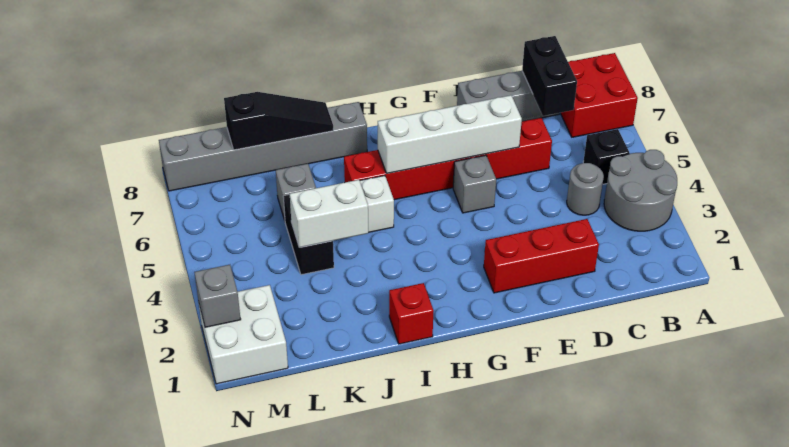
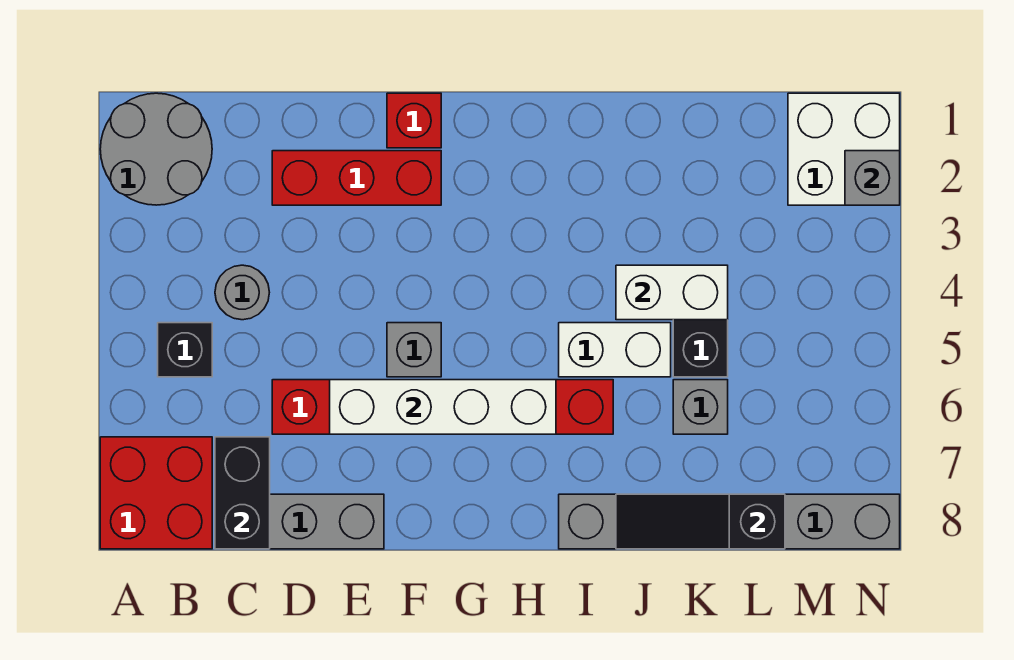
grey 2x2 round brick [604,150,677,231] -> grey 2x2 round brick moved to [100,93,212,205]
red 1x1 brick [389,283,434,344] -> red 1x1 brick moved to [387,93,441,148]

